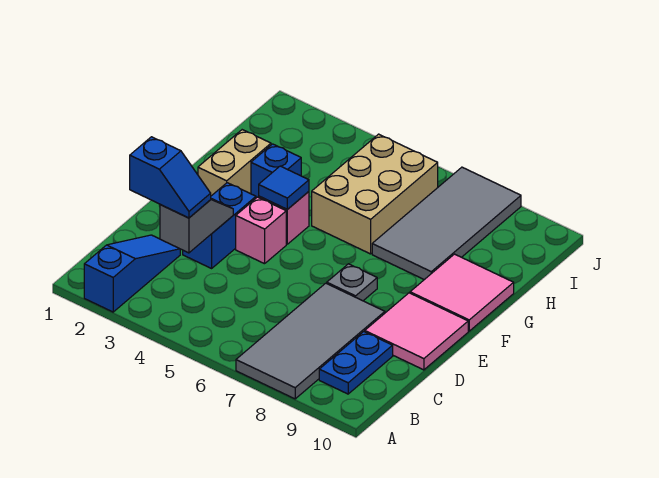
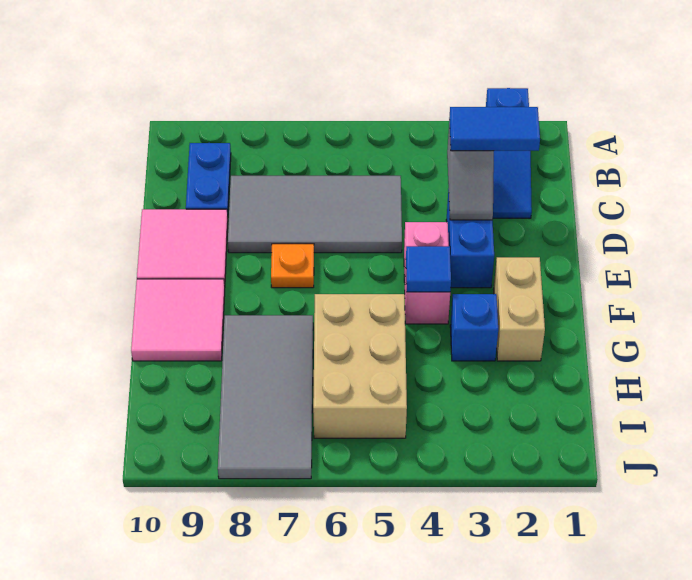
grey 2x4 tile [236,283,385,399] -> grey 2x4 tile turned to [228,176,402,253]
blue 1x2 slope [130,137,211,218] -> blue 1x2 tile [449,107,540,151]
grey 1x1 plate [327,264,377,301] -> orange 1x1 plate [271,244,314,288]

